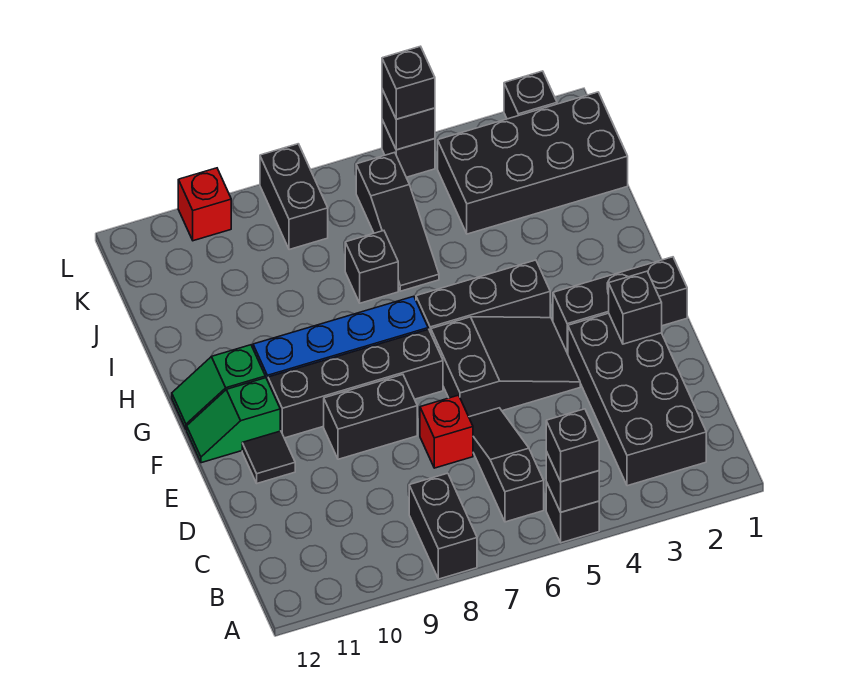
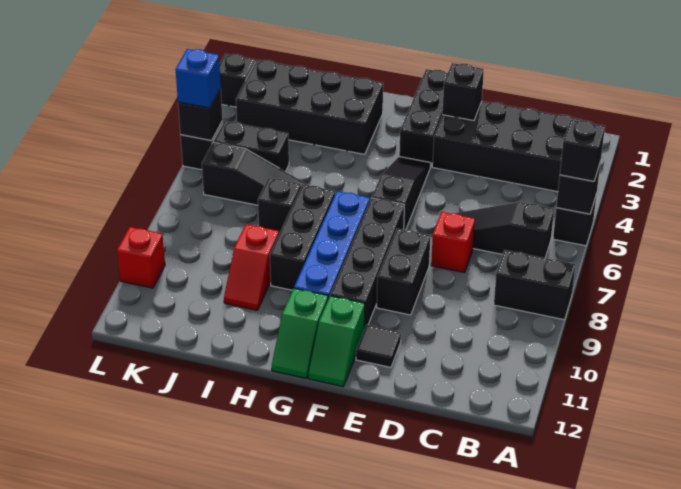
black 2x3 slope [431,317,580,417] -> black 1x3 slope [372,157,431,230]
black 1x3 brick [416,260,550,333] -> black 1x3 brick moved to [270,185,335,290]
none -> red 1x2 slope [224,224,279,310]
black 2x4 brick [438,92,628,234] -> black 2x4 brick turned to [236,60,383,154]
black 1x2 brick [260,144,328,250] -> black 1x2 brick moved to [213,121,289,172]
black 1x1 brick [382,46,435,119] -> blue 1x1 brick [176,49,221,108]

